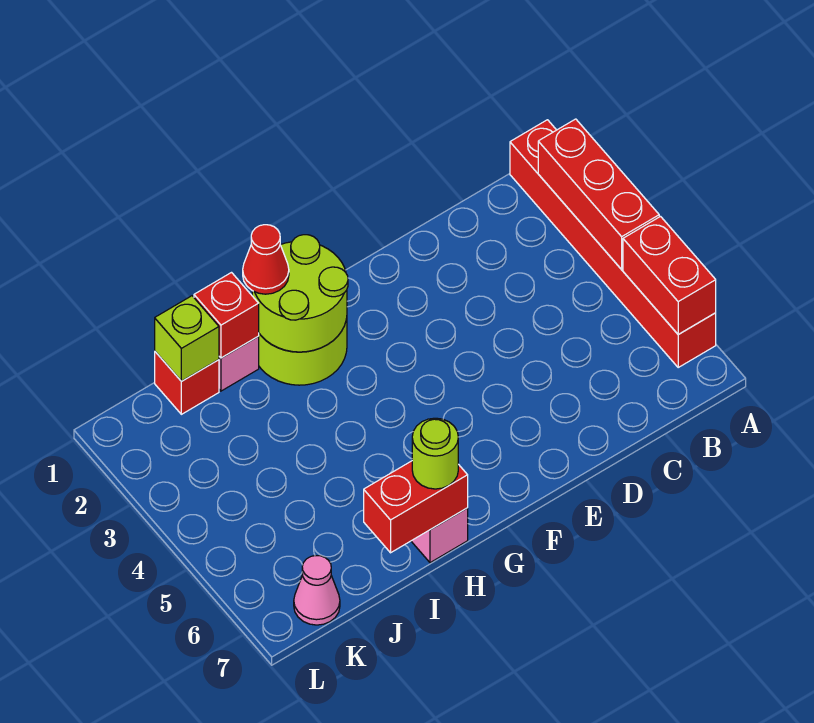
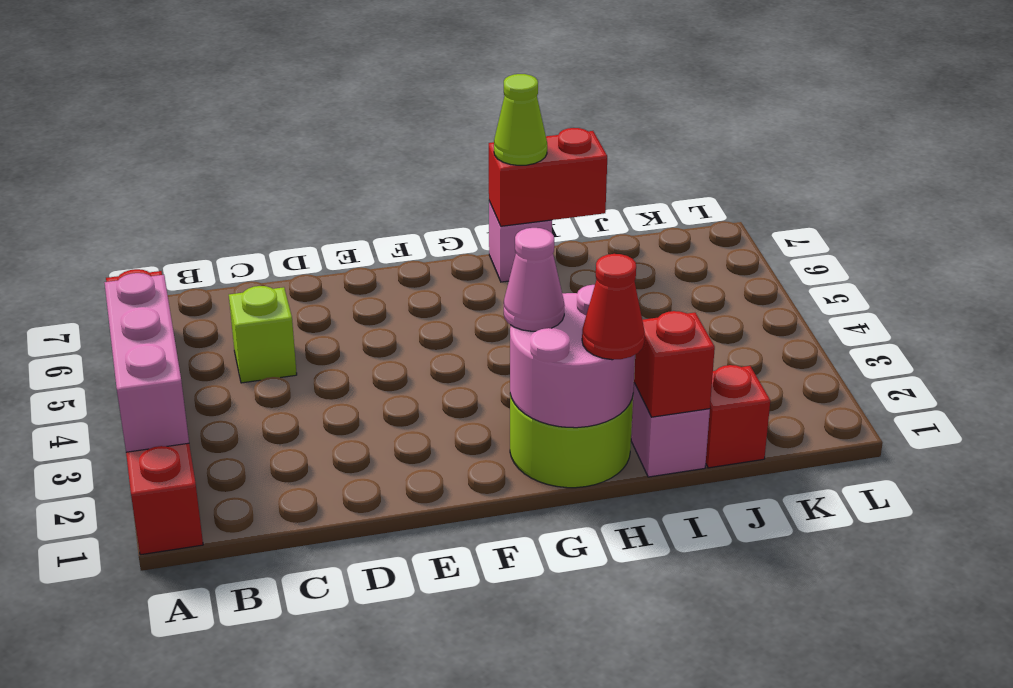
red 1x3 brick [538,119,659,269] -> pink 1x3 brick [104,273,189,452]
red 1x2 brick [623,217,716,334] -> none
lime 2x2 round brick [252,235,348,352] -> pink 2x2 round brick [510,285,635,428]
lime 1x1 round brick [412,418,458,489] -> lime 1x1 cone [494,74,547,165]
lime 1x1 brick [155,296,219,381] -> lime 1x1 brick moved to [229,286,297,383]
pink 1x1 cone [294,556,340,625] -> pink 1x1 cone moved to [504,228,565,331]

